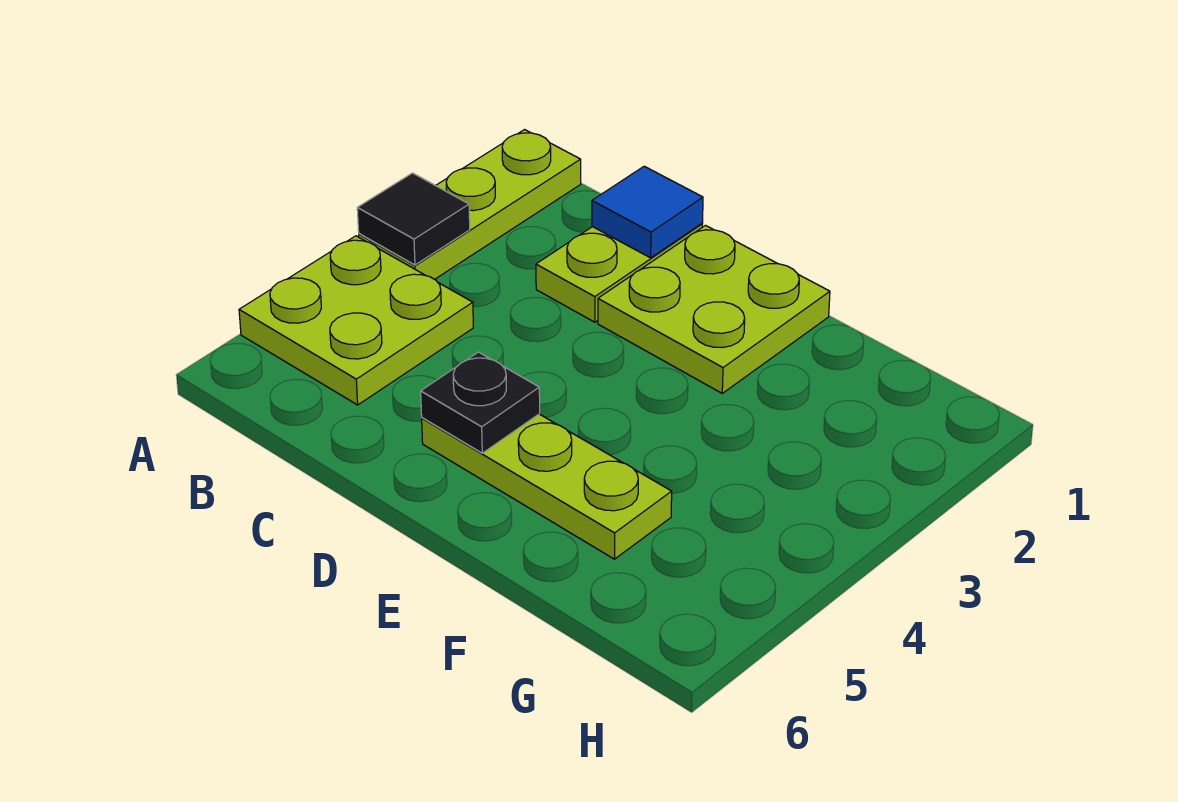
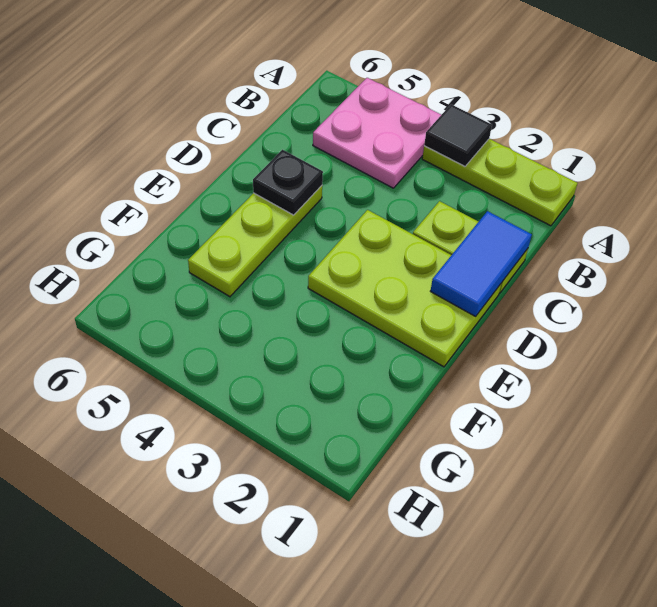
lime 2x2 plate [239,236,473,405] -> pink 2x2 plate [313,78,441,188]
blue 1x1 tile [592,166,703,258] -> blue 1x2 tile [431,211,532,316]
lime 2x2 plate [598,225,830,393] -> lime 2x3 plate [308,210,502,367]

